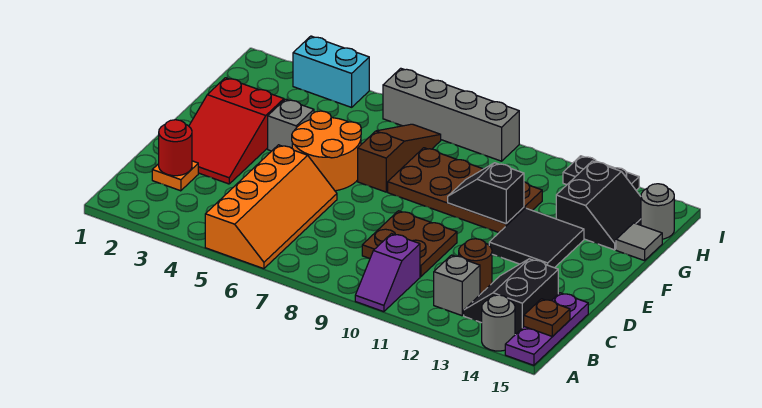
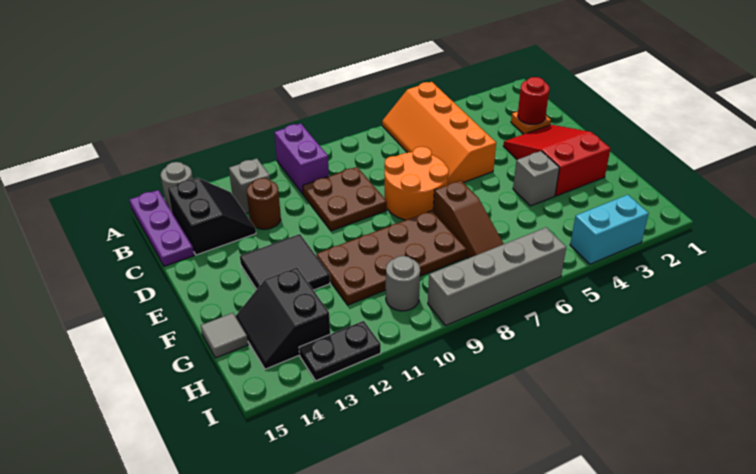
purple 1x2 slope [355,234,420,312] -> purple 1x2 brick [274,123,329,194]
brown 1x1 plate [524,299,570,337] -> none
orange 2x2 round brick [292,111,361,191] -> orange 2x2 round brick moved to [384,147,449,220]
black 1x2 slope [448,163,524,224] -> none
grey 1x1 round brick [641,184,674,239] -> grey 1x1 round brick moved to [386,256,420,311]

